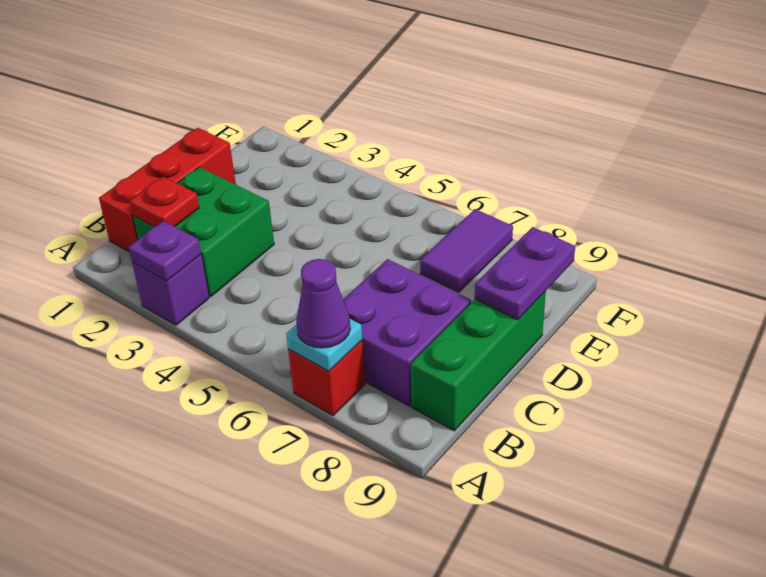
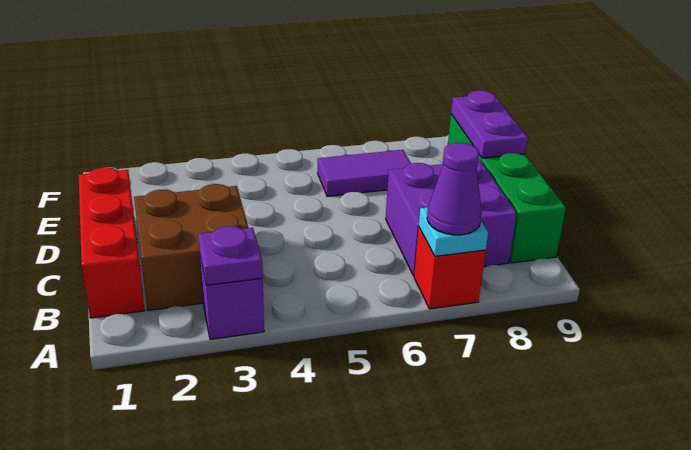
green 2x2 brick [133,167,274,297] -> brown 2x2 brick [134,184,248,310]
red 1x1 plate [130,177,199,227] -> none
green 1x3 brick [411,291,546,431] -> green 1x4 brick [448,114,566,263]
purple 1x2 tile [420,209,513,292] -> purple 1x2 tile turned to [318,150,411,197]

